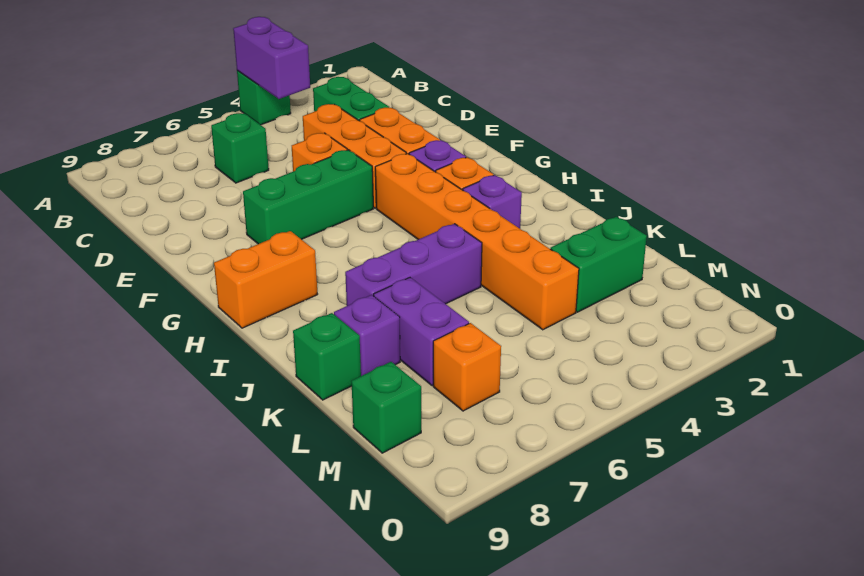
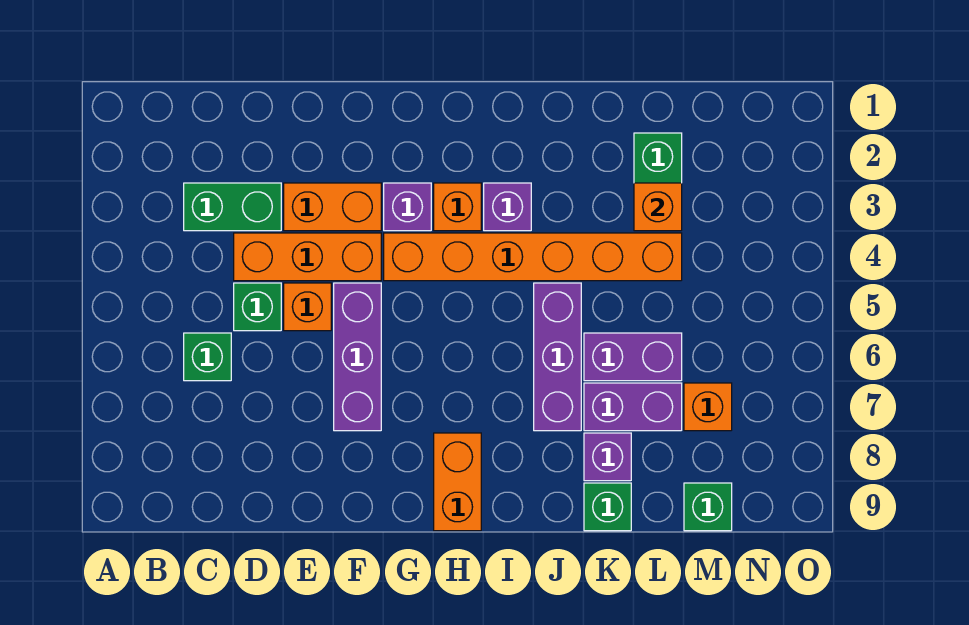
green 1x1 brick [237,71,291,125] -> green 1x1 brick moved to [234,283,281,331]
purple 1x2 brick [233,17,310,99] -> purple 1x2 brick moved to [584,333,682,381]
green 1x3 brick [243,150,373,244] -> purple 1x3 brick [334,283,381,431]
none -> orange 1x1 brick [634,183,682,231]

